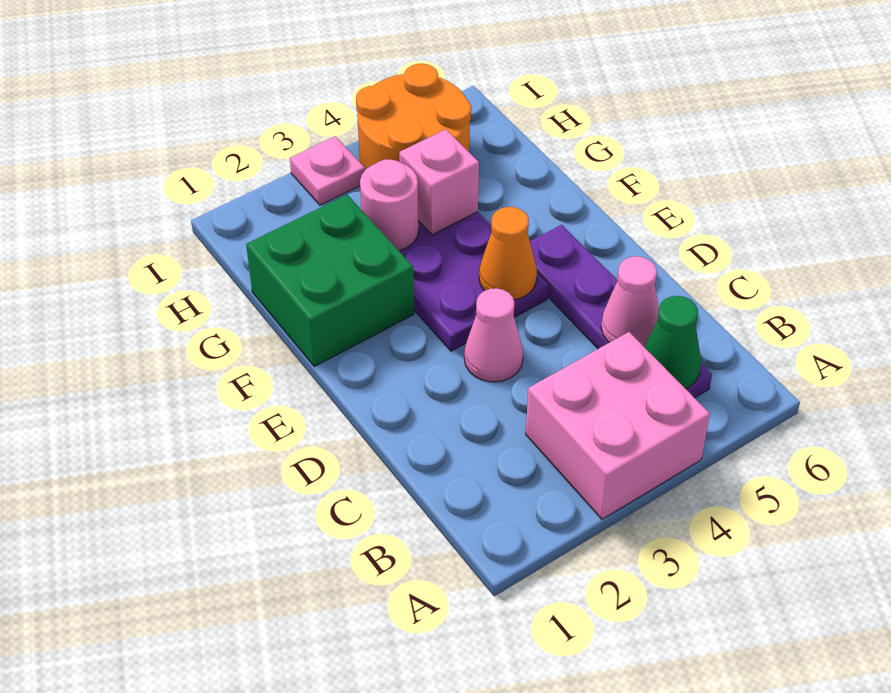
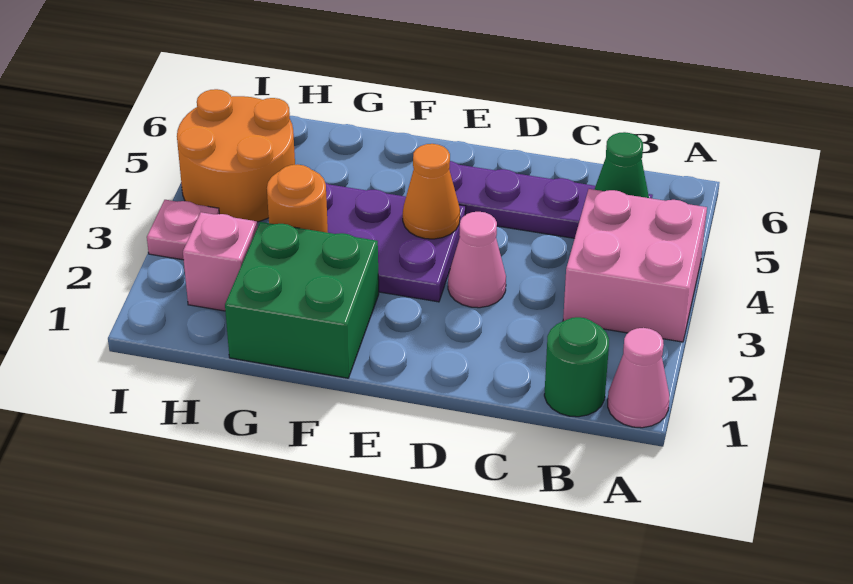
none -> green 1x1 round brick [544,317,609,417]
pink 1x1 cone [601,256,659,347] -> pink 1x1 cone moved to [608,328,669,428]
pink 1x1 round brick [360,159,419,250] -> orange 1x1 round brick [267,164,328,233]
pink 1x1 brick [399,129,479,235] -> pink 1x1 brick moved to [183,212,258,311]

